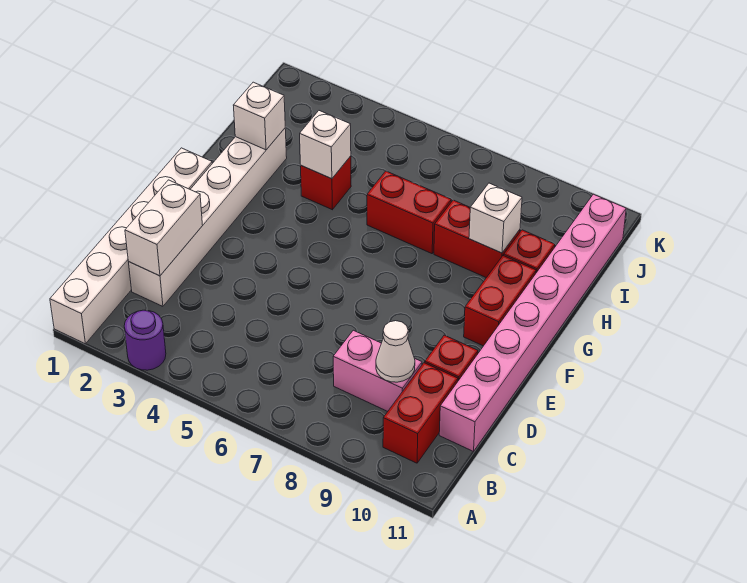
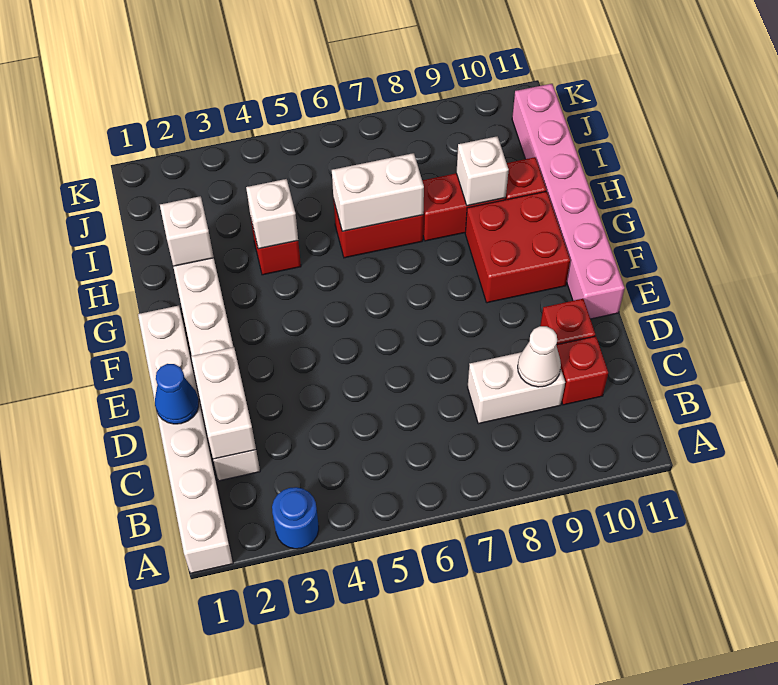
purple 1x1 round brick [124,310,166,370] -> blue 1x1 round brick [272,487,319,549]
red 1x2 brick [383,363,458,463] -> red 1x1 brick [557,336,608,405]
pink 1x2 brick [333,330,422,411] -> white 1x2 brick [468,352,565,424]
pink 1x8 brick [439,194,626,451] -> pink 1x6 brick [512,84,625,319]
none -> blue 1x1 cone [155,364,199,424]
red 1x2 brick [464,256,536,346] -> red 2x2 brick [465,191,570,303]
none -> white 1x2 brick [332,153,424,231]

